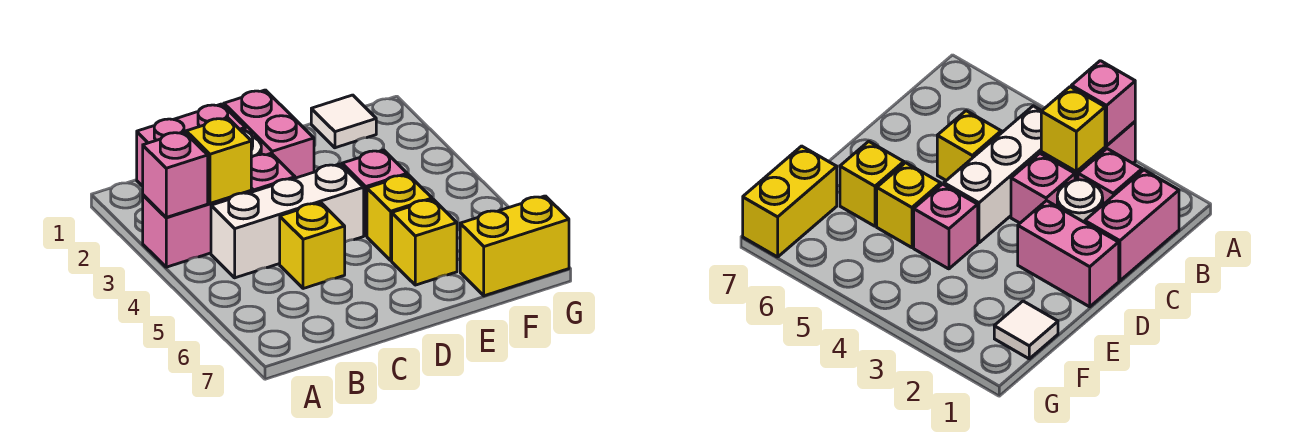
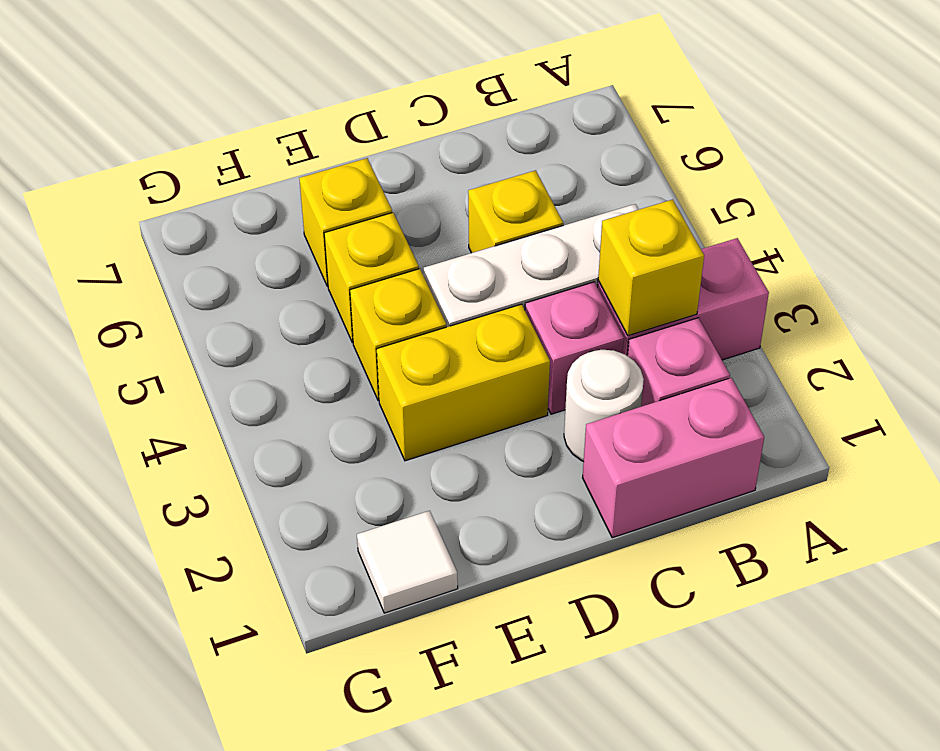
pink 1x1 brick [143,132,208,217] -> none
pink 1x2 brick [224,90,314,178] -> none
pink 1x1 brick [342,150,407,236] -> yellow 1x1 brick [350,269,446,401]
yellow 1x2 brick [460,196,569,296] -> yellow 1x2 brick moved to [377,304,550,461]

